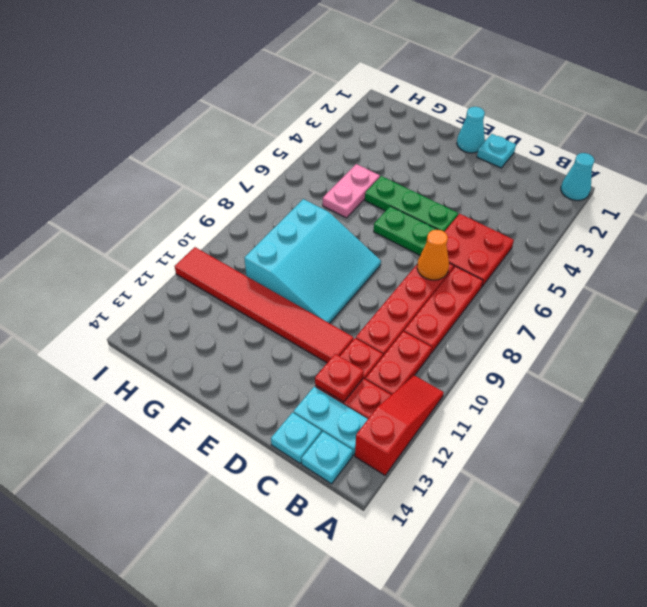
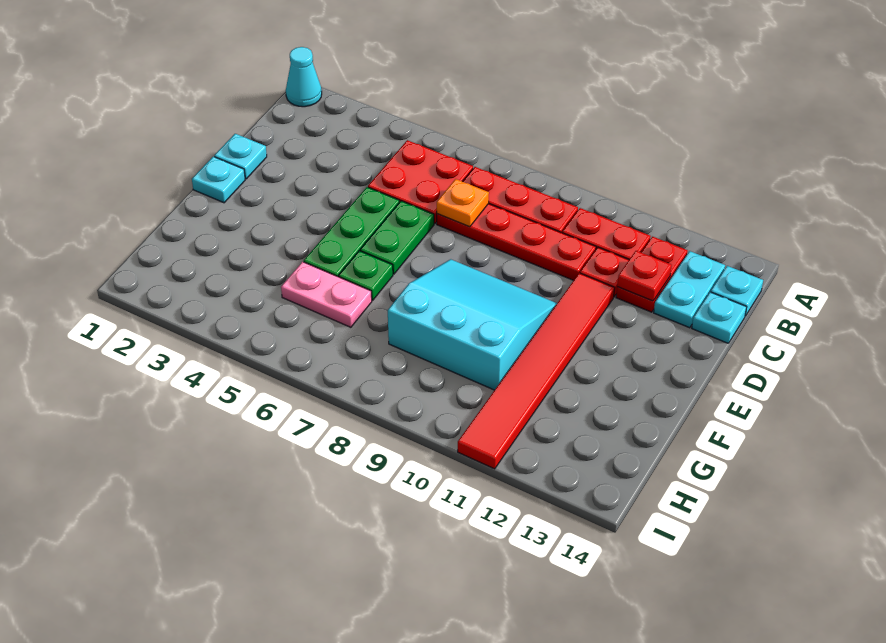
red 1x3 slope [355,375,444,475] -> none
orange 1x1 cone [417,230,449,280] -> orange 1x1 plate [437,179,489,227]
cyan 1x1 cone [457,107,485,153] -> cyan 1x1 plate [192,157,245,203]
none -> green 1x1 plate [339,251,393,300]

